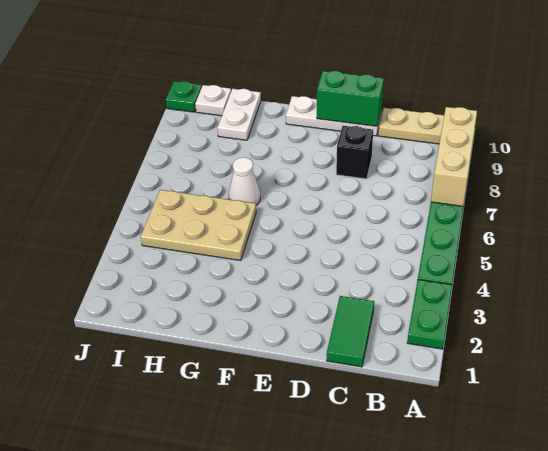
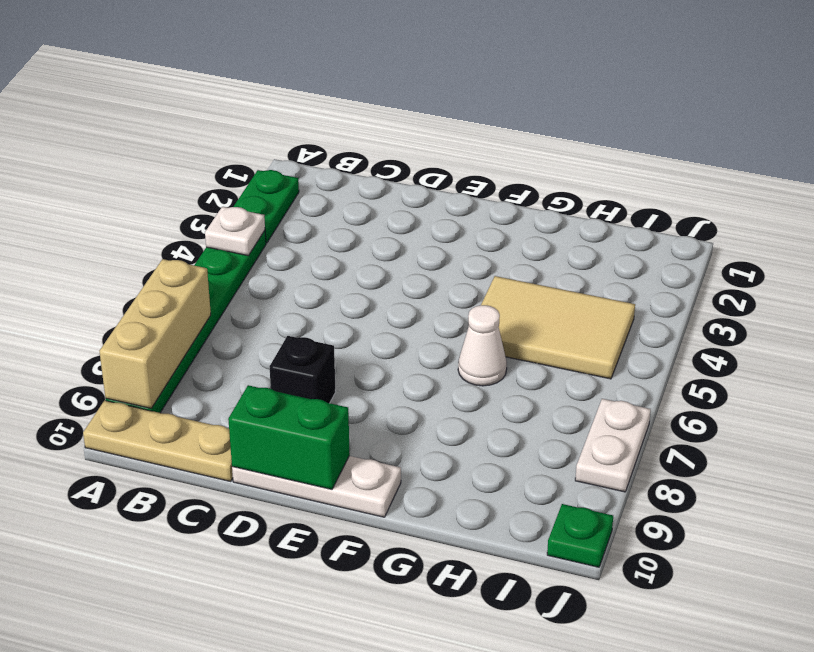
green 1x2 tile [327,296,374,367] -> none
tan 2x3 plate [141,190,256,261] -> tan 2x3 tile [481,276,635,379]
white 1x2 plate [218,89,261,140] -> white 1x2 plate moved to [575,399,651,492]
white 1x1 plate [195,85,231,116] -> white 1x1 plate moved to [205,207,265,256]

